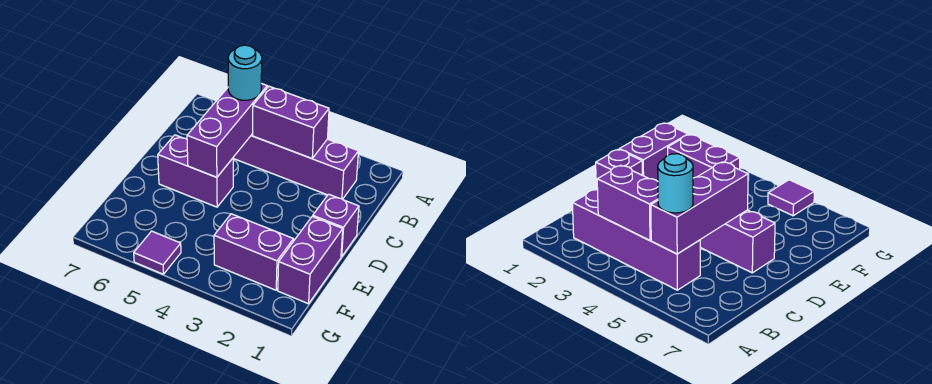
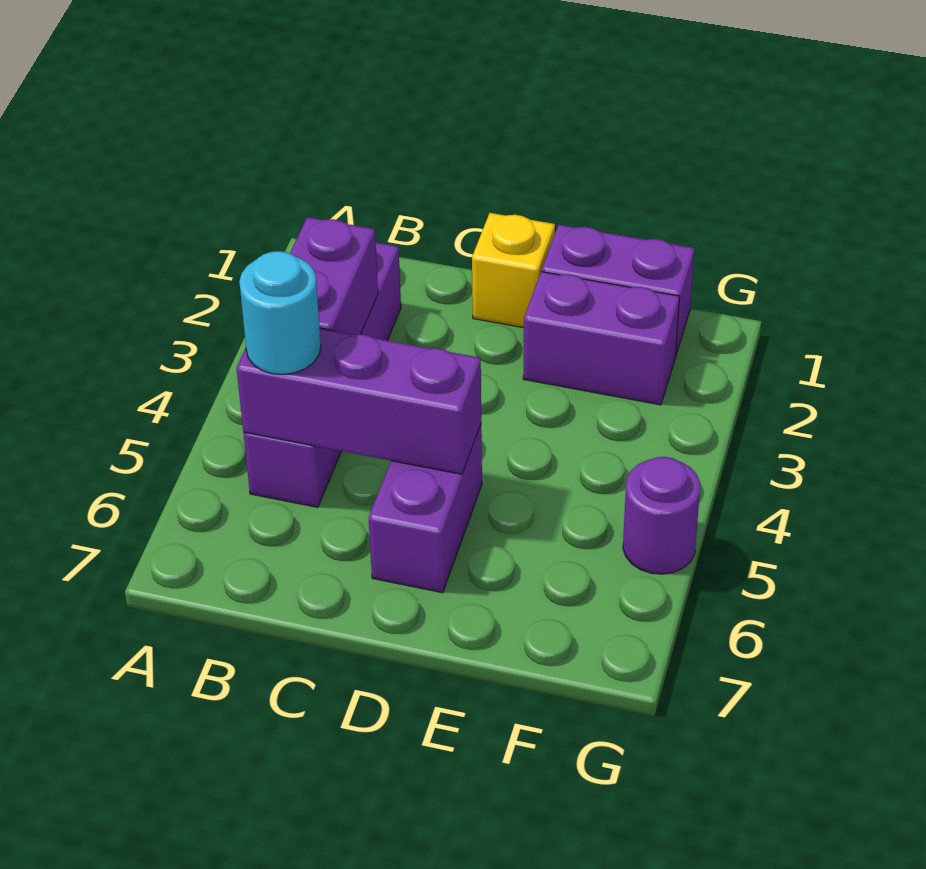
purple 1x1 brick [313,194,359,257] -> yellow 1x1 brick [472,213,555,328]
purple 1x2 brick [214,214,294,290] -> purple 1x2 brick turned to [523,272,680,405]
purple 1x1 tile [134,231,181,274] -> purple 1x1 round brick [623,457,700,574]

